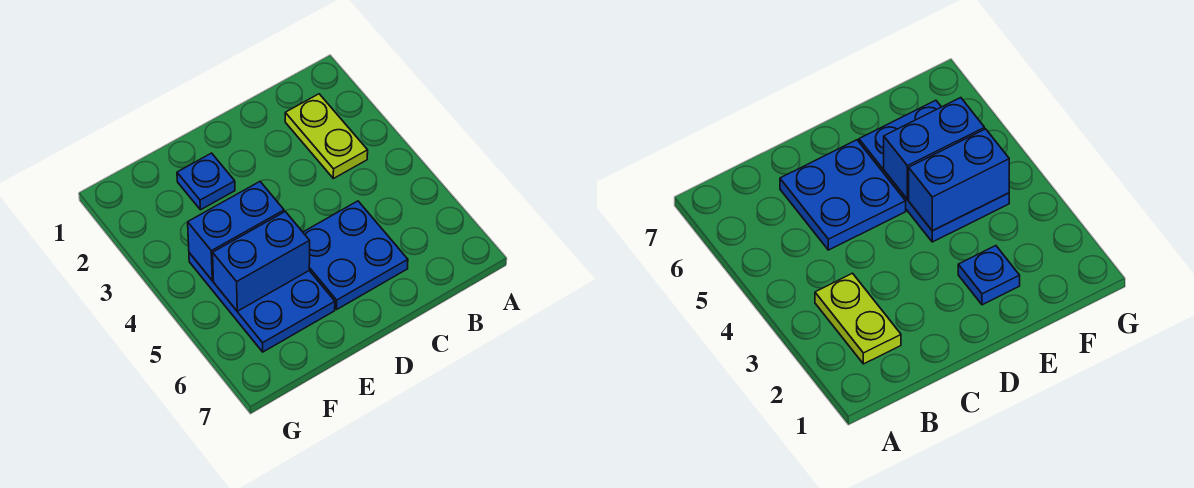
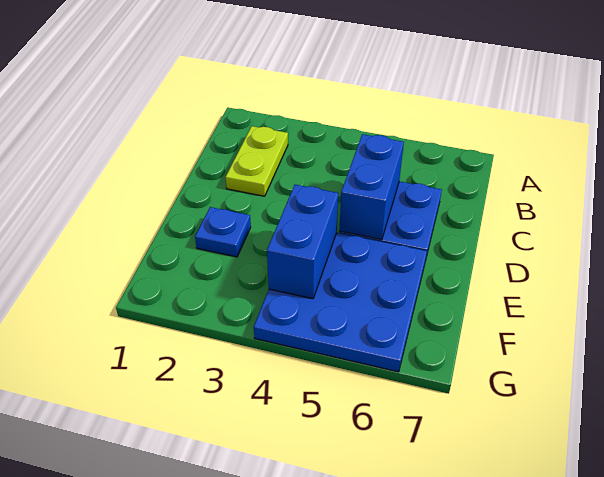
lime 1x2 plate [285,94,368,179] -> lime 1x2 plate turned to [226,126,288,196]
blue 2x3 plate [189,253,335,352] -> blue 3x3 plate [254,233,427,372]
blue 1x2 brick [213,212,310,311] -> blue 1x2 brick moved to [339,134,404,240]

